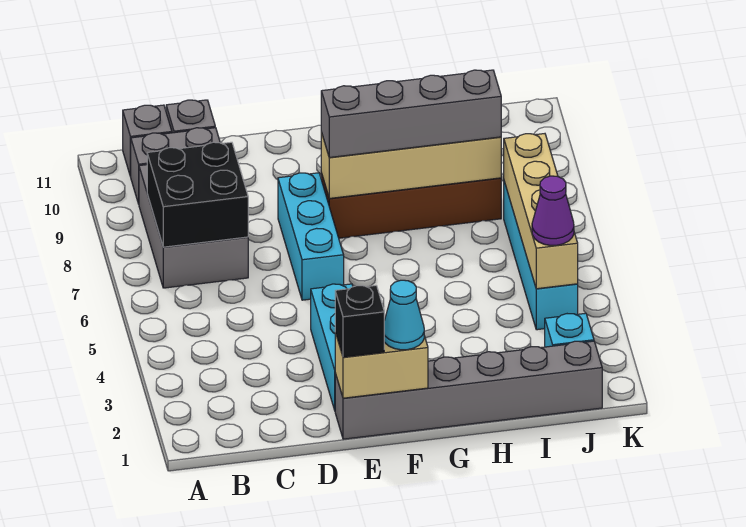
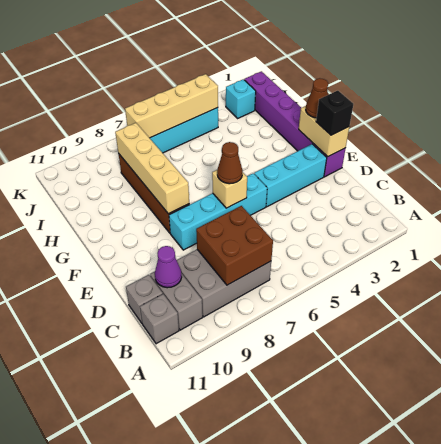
black 2x2 brick [147,142,248,247] -> brown 2x2 brick [196,206,273,285]
grey 1x6 brick [335,341,602,439] -> purple 1x6 brick [244,71,346,177]
cyan 1x3 brick [278,173,344,300] -> cyan 1x4 brick [169,173,267,250]
none -> tan 1x1 brick [212,170,247,208]
none -> brown 1x1 cone [217,142,243,184]
cyan 1x1 cone [384,280,424,350] -> brown 1x1 cone [306,78,328,118]
grey 1x4 brick [321,70,501,158] -> none
purple 1x1 cone [532,176,574,245] -> purple 1x1 cone moved to [155,246,182,288]

